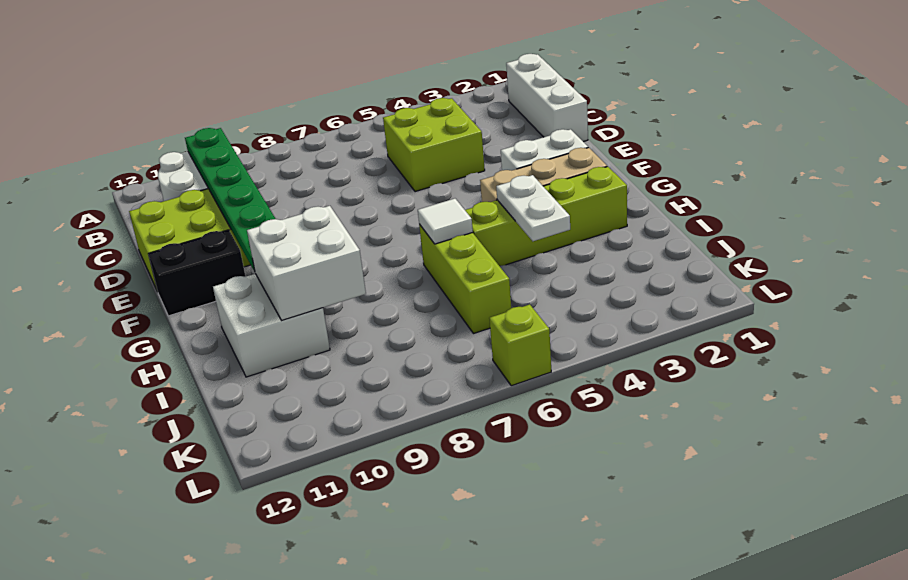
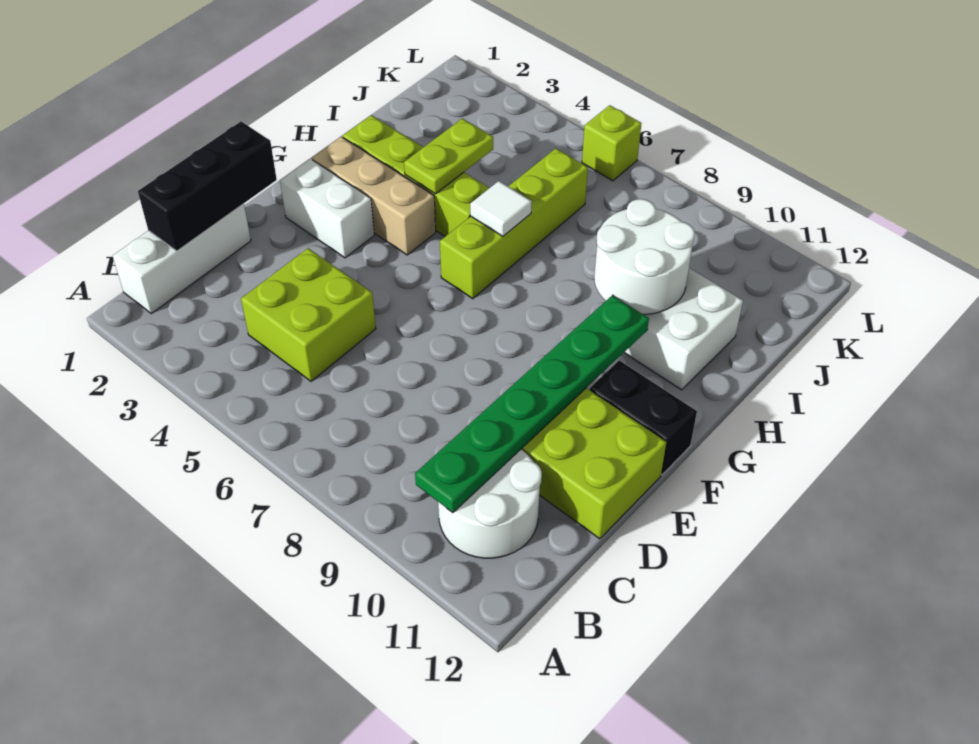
none -> black 1x3 brick [138,122,277,251]
white 1x2 plate [496,175,570,241] -> lime 1x2 plate [404,118,493,194]
lime 1x3 brick [419,224,511,334] -> lime 1x4 brick [440,148,588,299]
white 2x2 brick [247,206,366,320] -> white 2x2 round brick [594,199,695,314]

